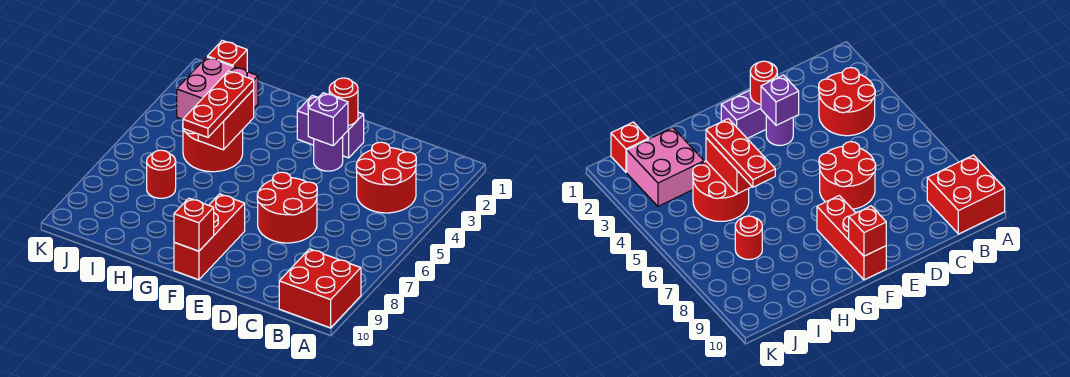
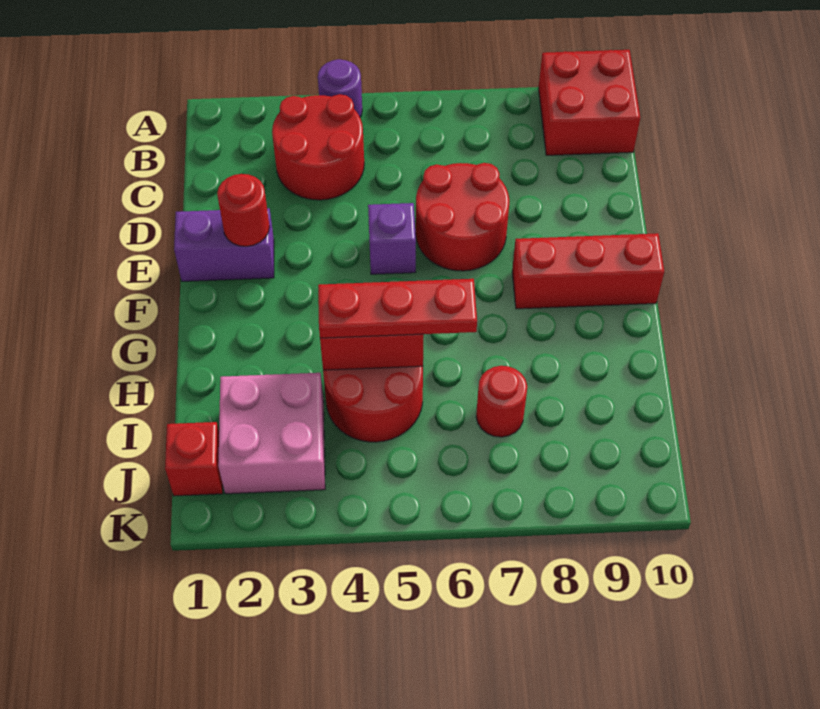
purple 1x2 brick [297,95,364,158] -> purple 1x2 brick turned to [174,208,274,281]
purple 1x1 round brick [314,136,343,171] -> purple 1x1 round brick moved to [318,59,362,117]
purple 1x1 brick [308,93,348,146] -> purple 1x1 brick moved to [368,203,416,274]
red 1x1 brick [174,198,214,251] -> none

